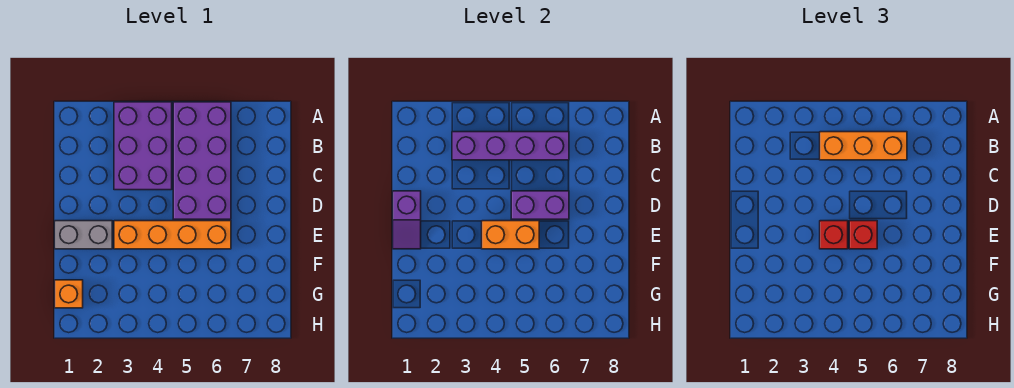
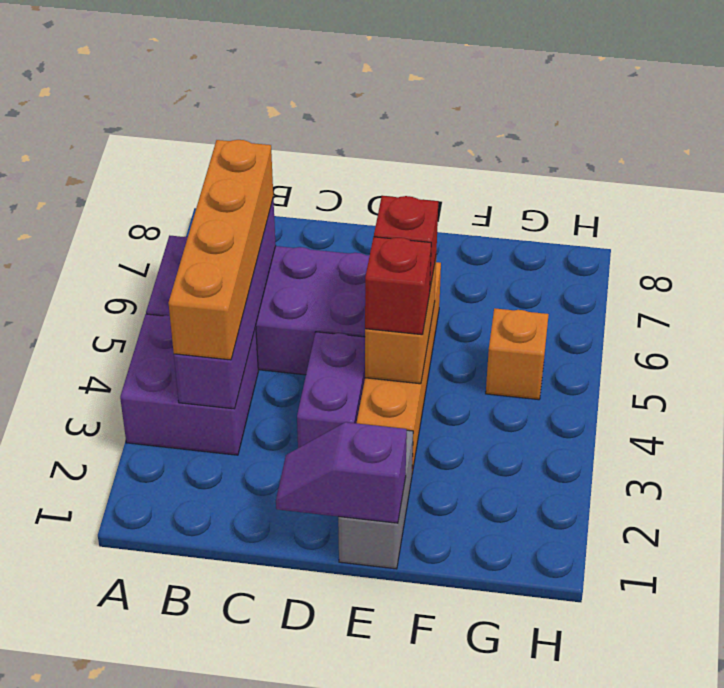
purple 2x3 brick [114,102,172,190] -> purple 2x2 brick [120,314,258,455]
orange 1x3 brick [820,132,907,160] -> orange 1x4 brick [169,140,273,360]
purple 1x2 slope [393,191,421,249] -> purple 1x2 slope turned to [276,422,407,523]
purple 1x2 brick [511,191,569,219] -> purple 1x2 brick moved to [297,332,365,448]
orange 1x1 brick [55,280,83,308] -> orange 1x1 brick moved to [486,308,549,400]

